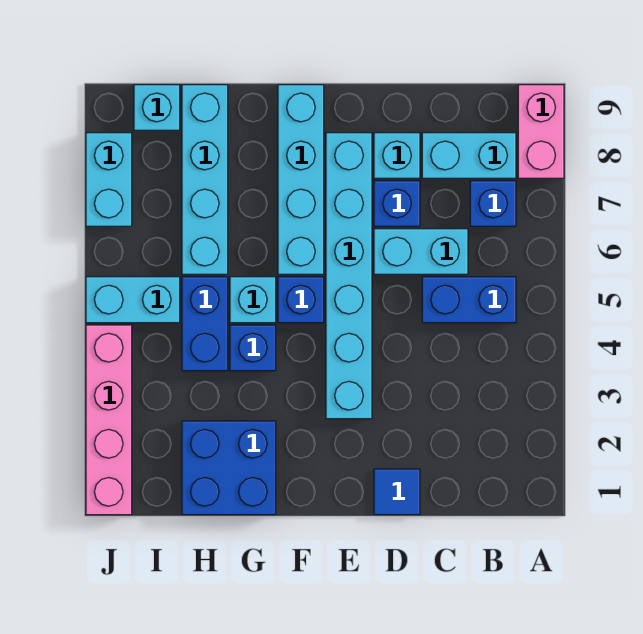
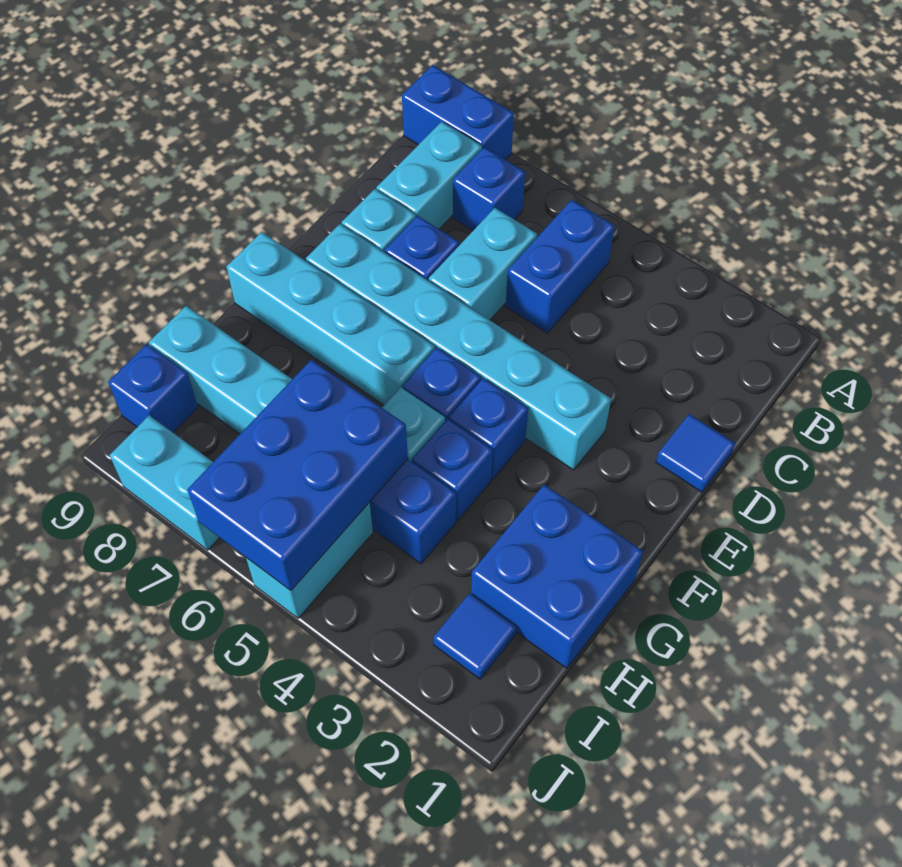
pink 1x2 brick [518,85,564,178] -> blue 1x2 brick [402,65,514,160]
none -> blue 1x1 brick [449,378,528,479]
none -> blue 2x3 brick [187,360,408,591]
none -> blue 1x1 tile [433,593,516,679]
cyan 1x1 brick [134,85,180,130] -> blue 1x1 brick [108,344,198,433]
pink 1x4 brick [86,325,132,515] -> none

